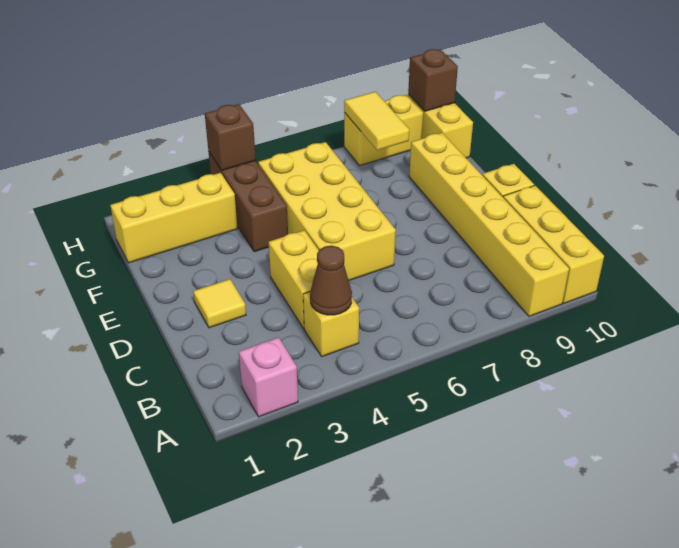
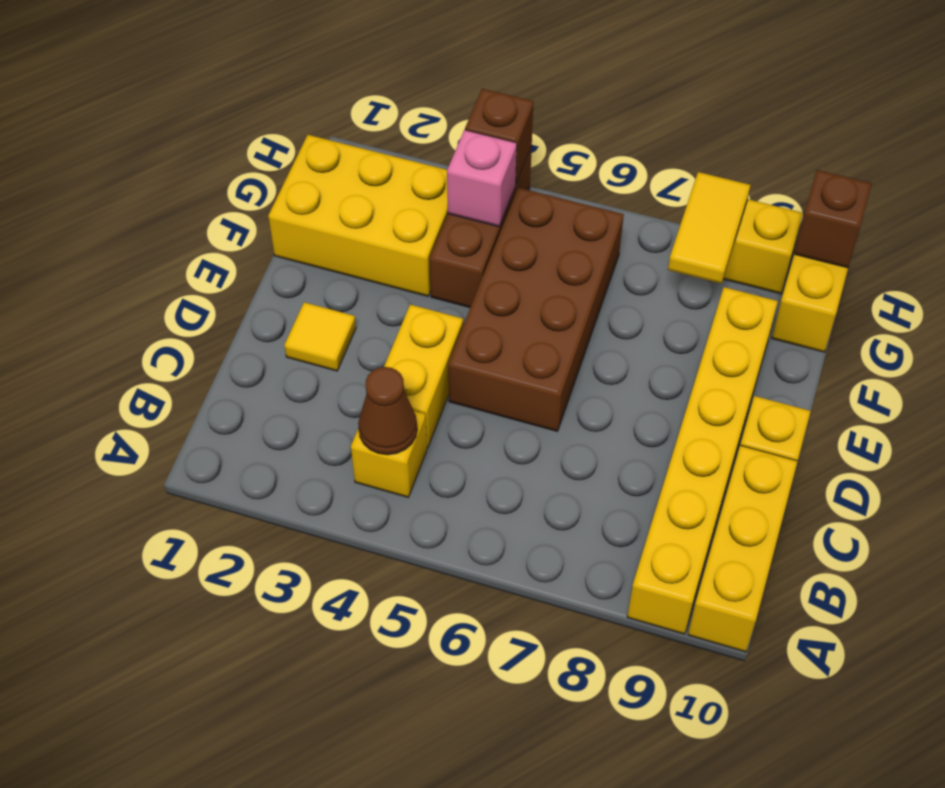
pink 1x1 brick [239,337,298,417] -> pink 1x1 brick moved to [447,130,517,227]
yellow 2x4 brick [258,142,396,280] -> brown 2x4 brick [448,188,624,431]
yellow 1x3 brick [110,173,237,263] -> yellow 2x3 brick [268,135,448,296]

